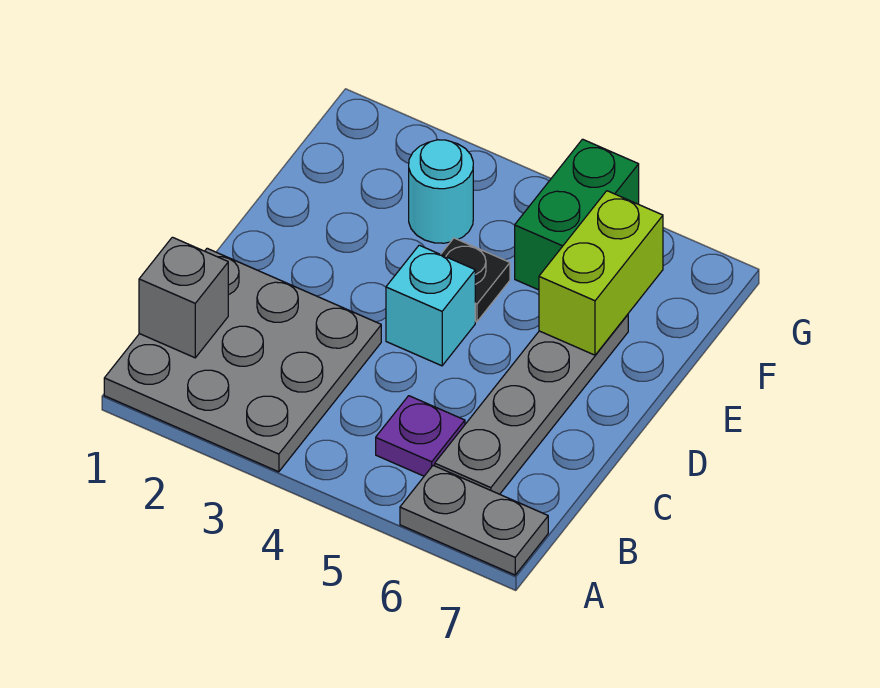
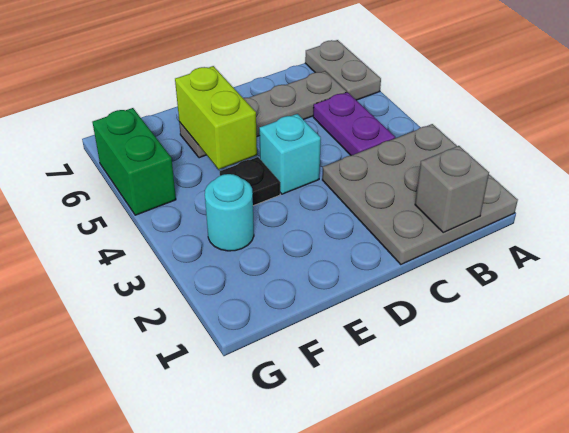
purple 1x1 plate [376,396,465,476] -> purple 1x2 plate [313,92,395,156]
lime 1x2 brick [539,191,663,355] -> lime 1x2 brick turned to [175,66,257,169]
green 1x2 brick [515,139,639,290] -> green 1x2 brick turned to [92,108,176,215]

